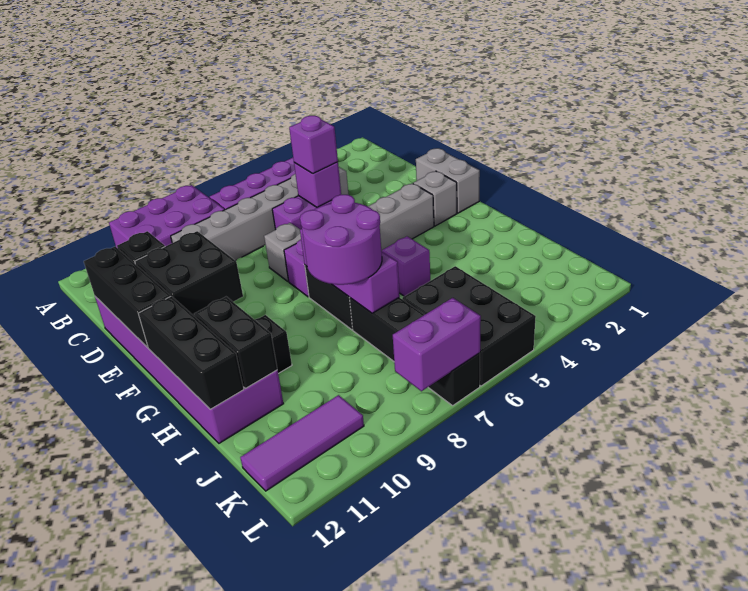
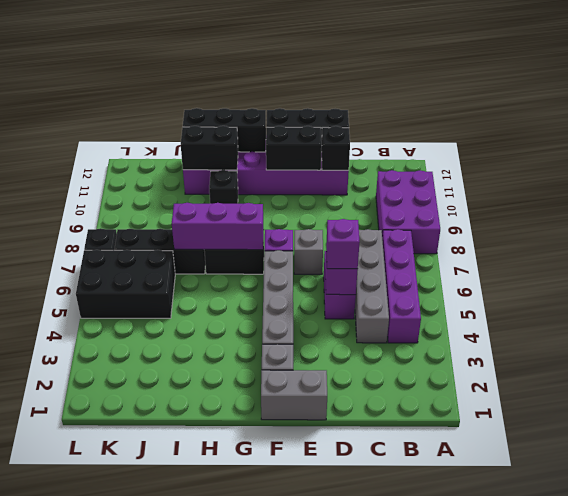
grey 1x6 brick [171,167,349,261] -> grey 1x4 brick [355,229,389,343]
black 2x2 brick [135,231,243,316] -> black 1x2 brick [266,126,322,170]
purple 1x1 brick [382,236,430,296] -> none
purple 2x2 round brick [300,195,382,285] -> none
purple 1x3 tile [240,395,364,491] -> none
purple 1x2 brick [393,298,481,391] -> none

